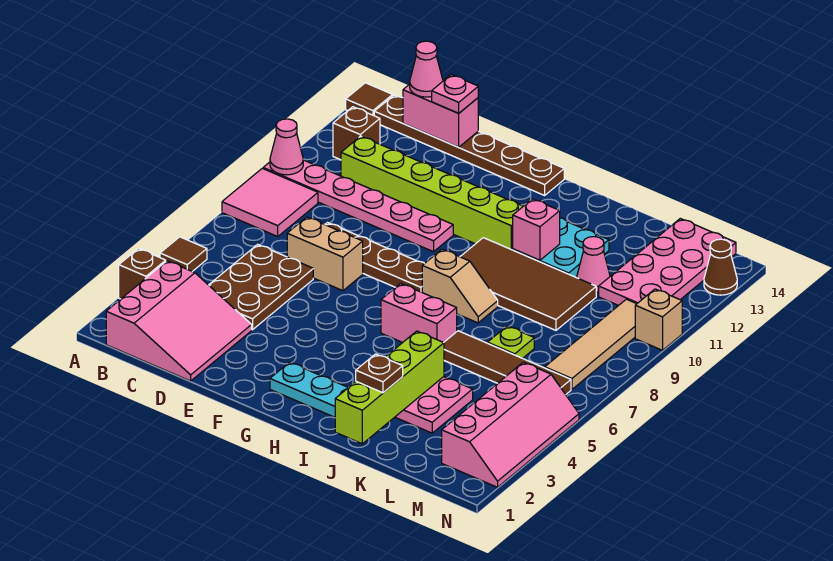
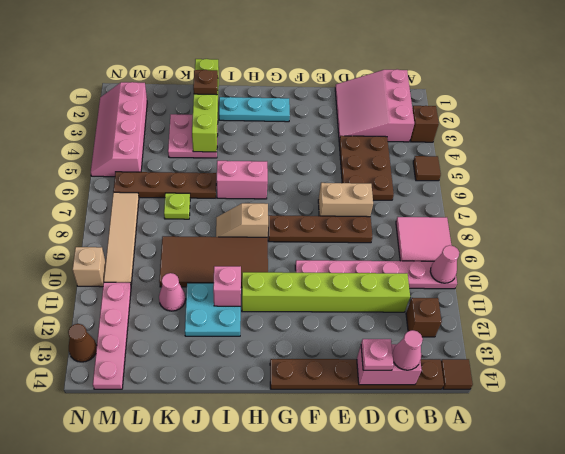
brown 1x4 tile [444,331,571,394] -> brown 1x4 plate [113,172,216,198]
pink 2x4 plate [599,219,736,306] -> pink 1x4 plate [93,282,131,389]

